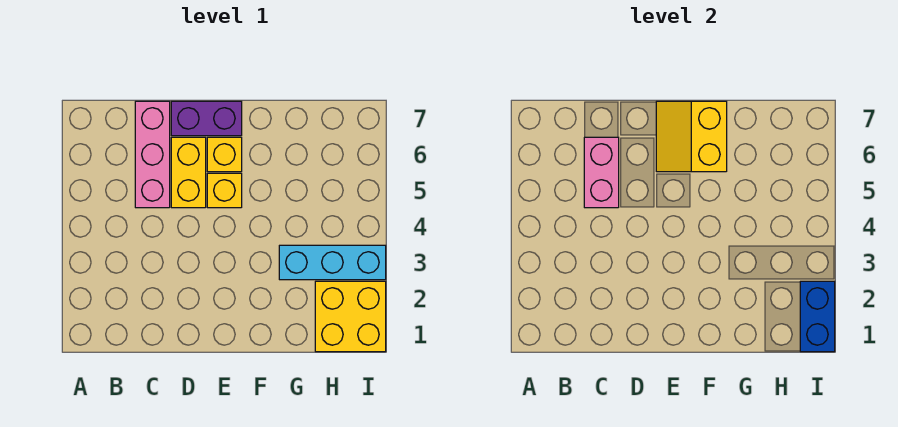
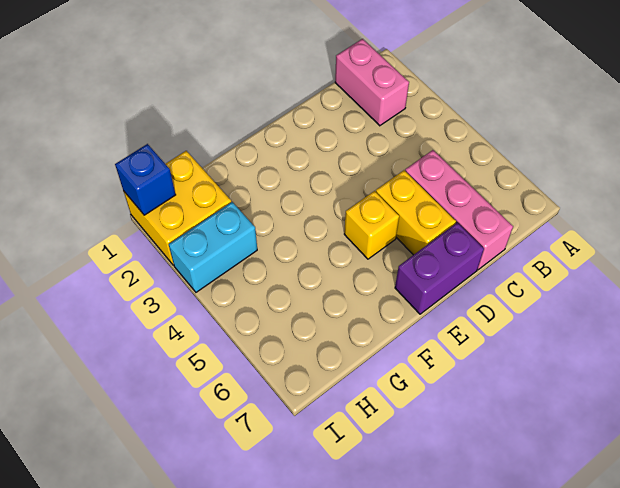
pink 1x2 brick [584,137,619,208] -> pink 1x2 brick moved to [335,39,409,126]
yellow 1x1 brick [207,137,242,172] -> none
yellow 2x2 slope [656,101,727,172] -> none
cyan 1x3 brick [279,245,386,280] -> cyan 1x2 brick [169,202,257,292]
blue 1x2 brick [800,281,835,352] -> blue 1x1 brick [115,144,176,215]

